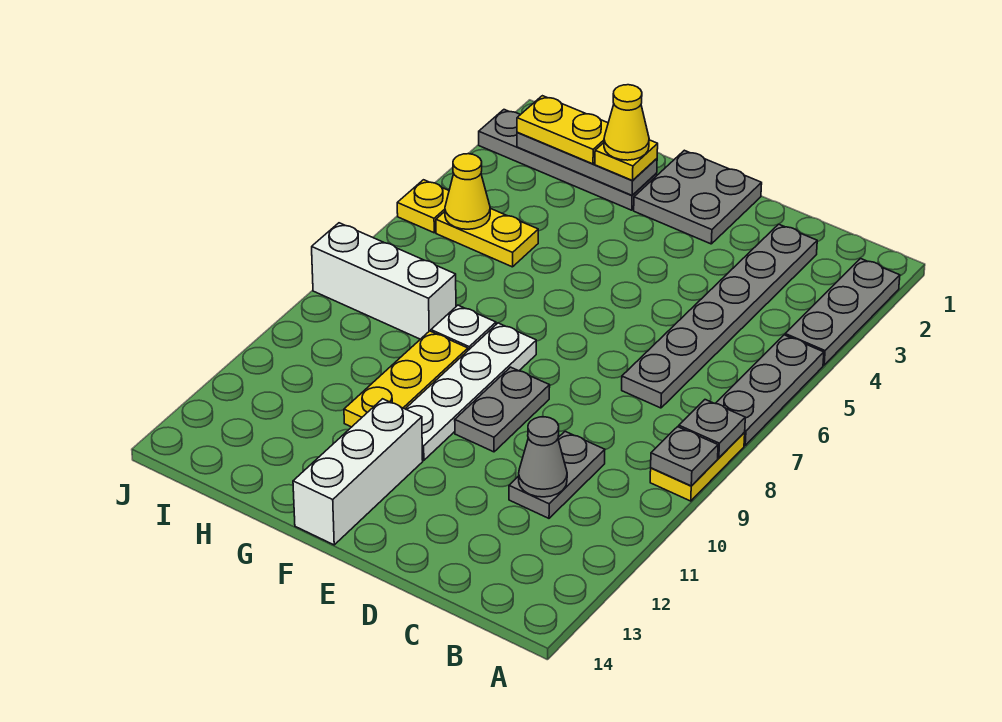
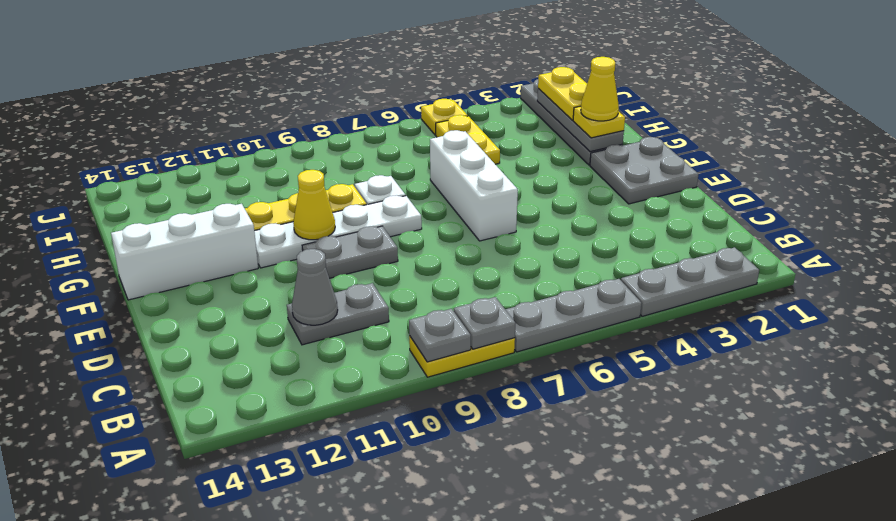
grey 1x6 plate [622,224,817,408] -> none
white 1x3 brick [312,223,456,339] -> white 1x3 brick moved to [430,130,518,241]
yellow 1x1 cone [445,154,490,229] -> yellow 1x1 cone moved to [293,170,335,240]

